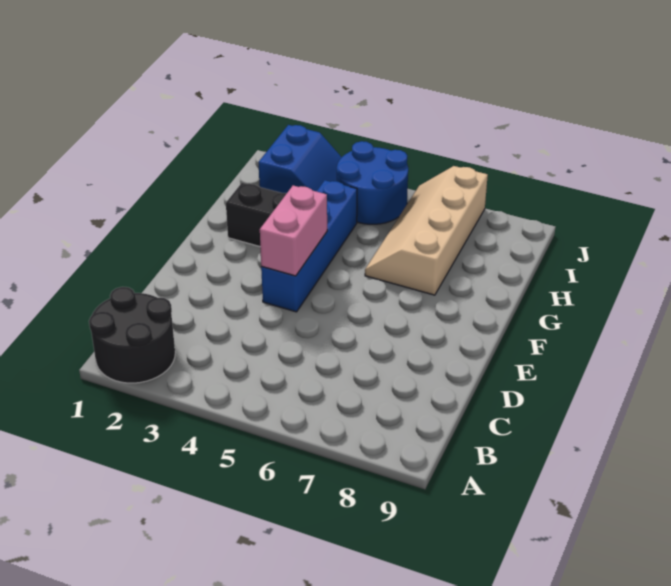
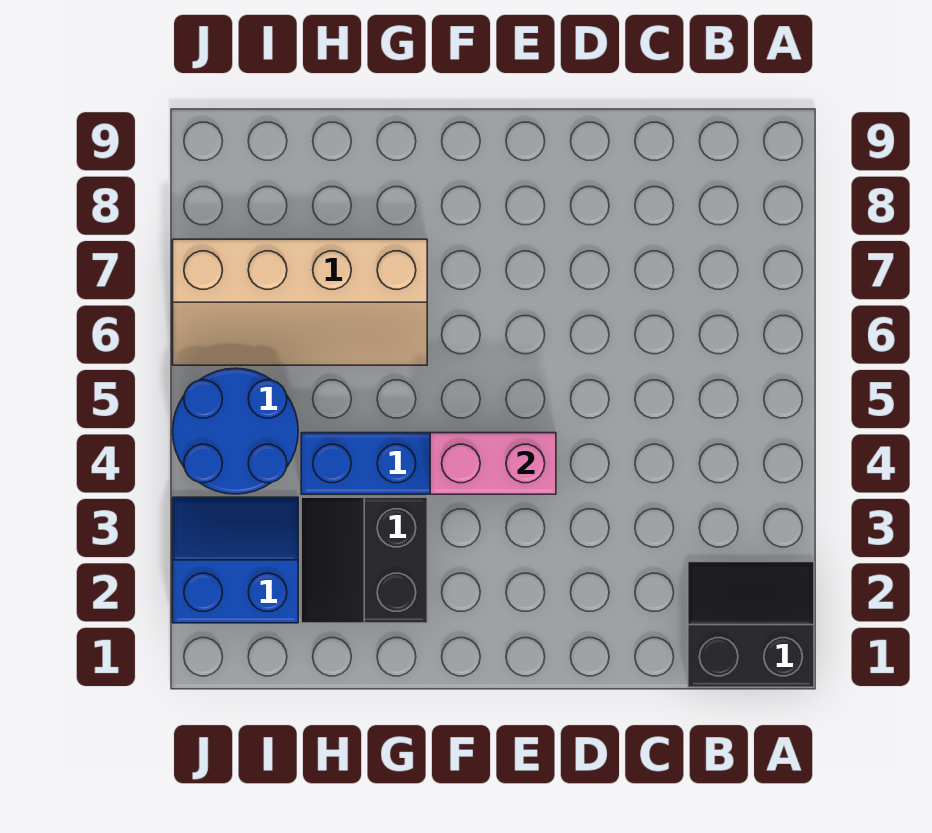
black 2x2 round brick [89,287,175,383] -> black 2x2 slope [688,562,814,687]

